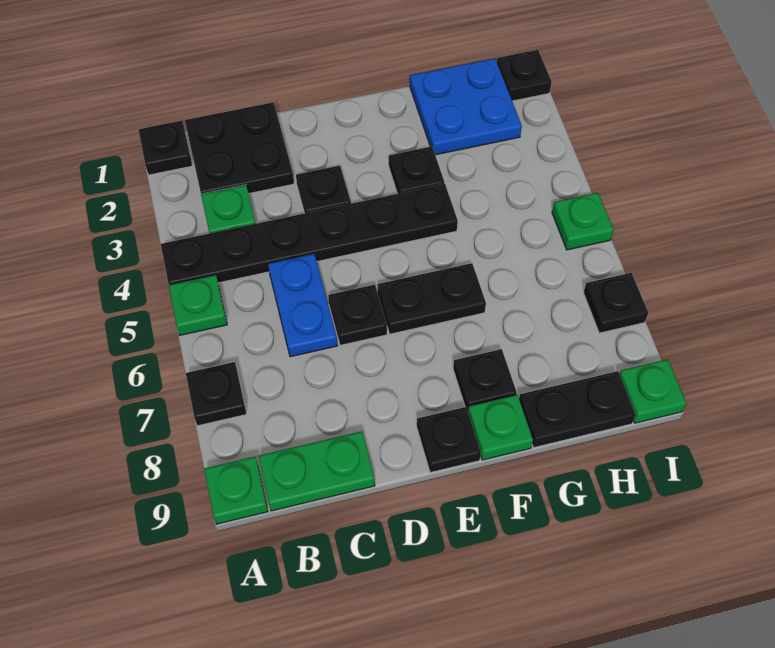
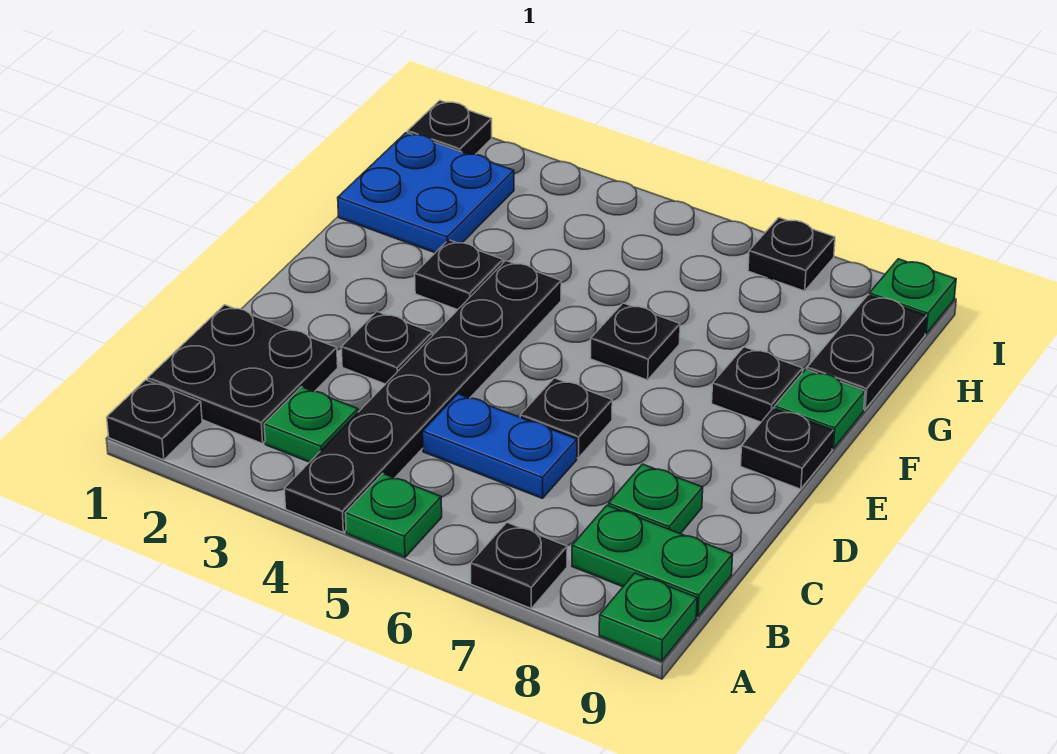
green 1x2 plate [258,431,375,511] -> green 1x2 plate turned to [572,505,733,616]
black 1x2 plate [377,263,486,334] -> black 1x1 plate [590,303,680,380]
green 1x1 plate [552,193,614,250] -> green 1x1 plate moved to [609,464,703,534]

